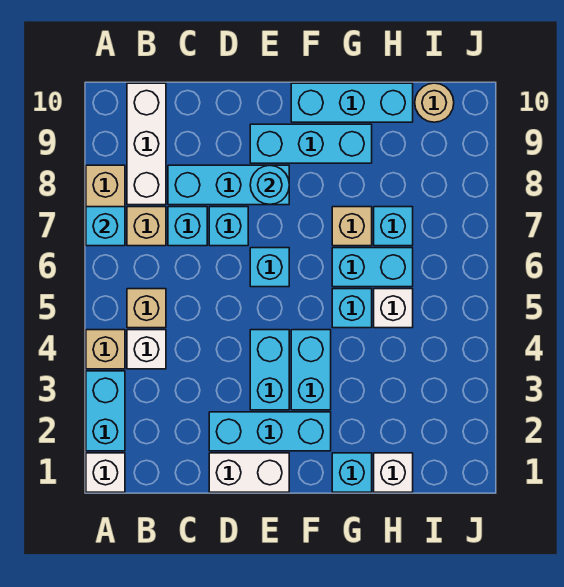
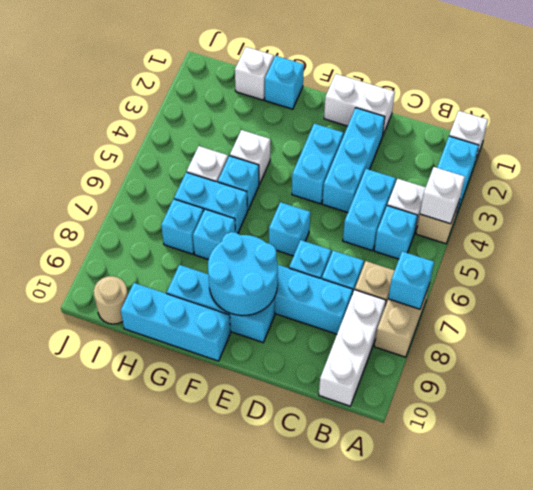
none -> white 1x1 brick [420,167,465,224]
tan 1x1 brick [127,289,166,328] -> cyan 1x1 brick [374,206,418,259]
cyan 1x3 brick [209,412,331,451] -> cyan 1x3 brick turned to [322,108,385,212]
cyan 1x1 round brick [250,165,289,205] -> cyan 2x2 round brick [208,232,278,316]
cyan 1x2 brick [291,330,331,410] -> cyan 1x2 brick moved to [343,169,396,251]
none -> white 1x1 brick [230,130,270,184]
tan 1x1 brick [332,207,372,246] -> cyan 1x1 brick [193,209,235,259]

